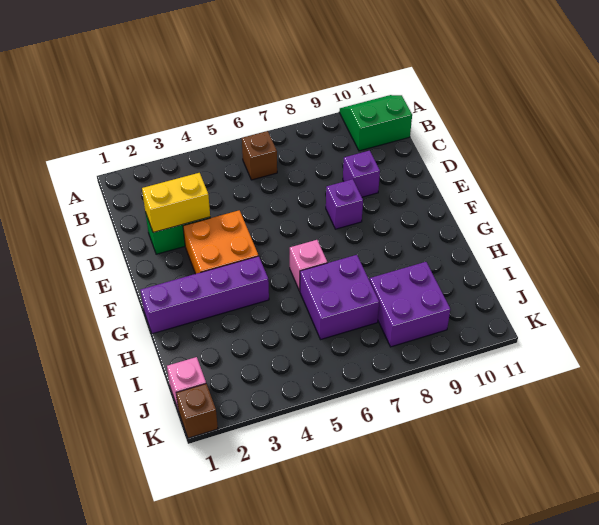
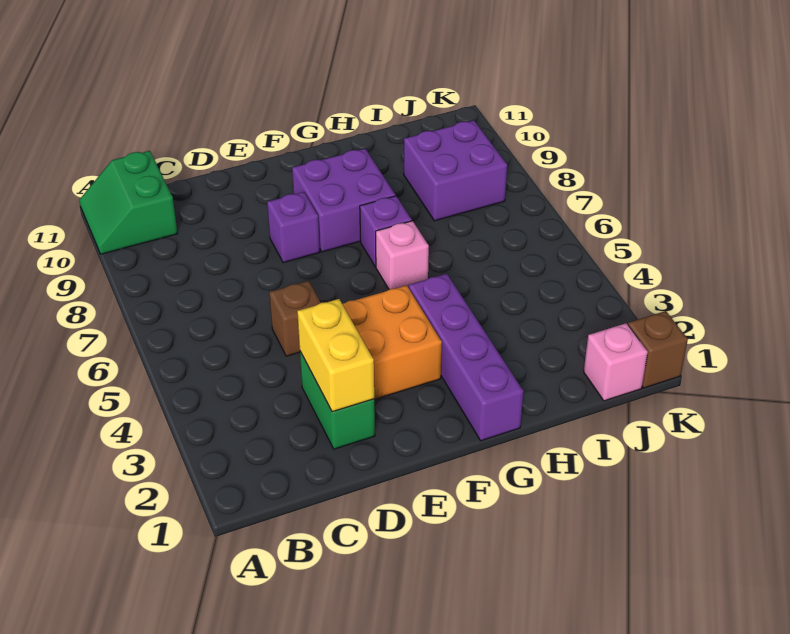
brown 1x1 brick [242,131,277,180] -> brown 1x1 brick moved to [269,281,321,356]
purple 1x1 brick [343,151,380,197] -> purple 1x1 brick moved to [360,196,412,267]
purple 2x2 brick [300,255,379,340] -> purple 2x2 brick moved to [292,149,396,252]

